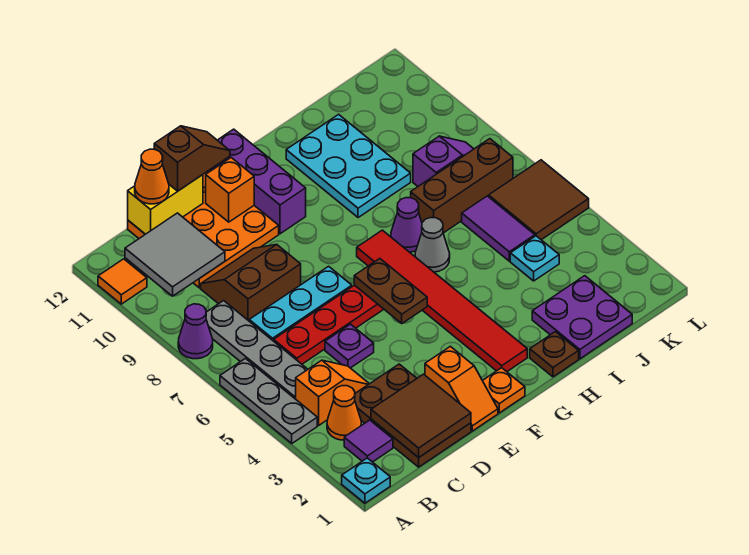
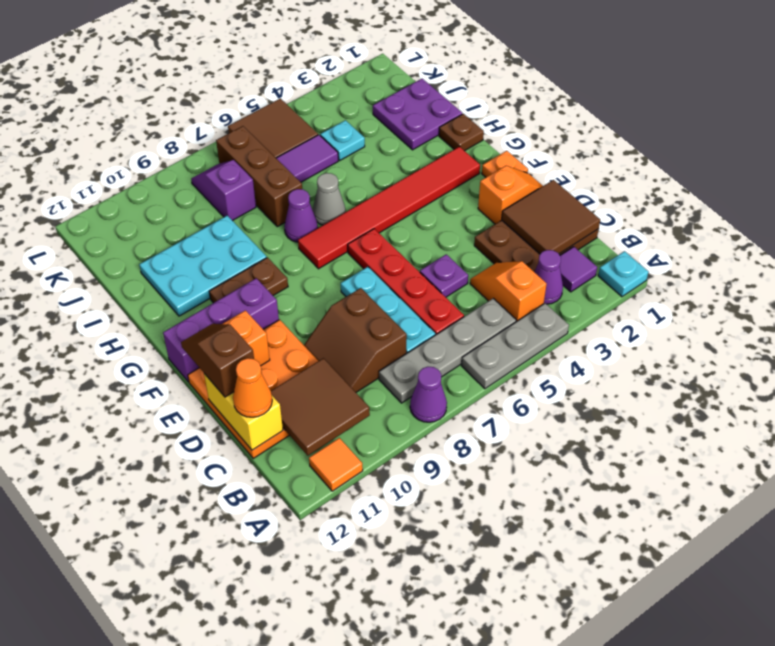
orange 1x1 cone [327,386,361,440] -> purple 1x1 cone [534,250,563,304]
grey 2x2 tile [125,213,225,296] -> brown 2x2 tile [271,358,370,456]
brown 1x2 plate [354,259,427,323] -> brown 1x2 plate moved to [209,257,288,303]

